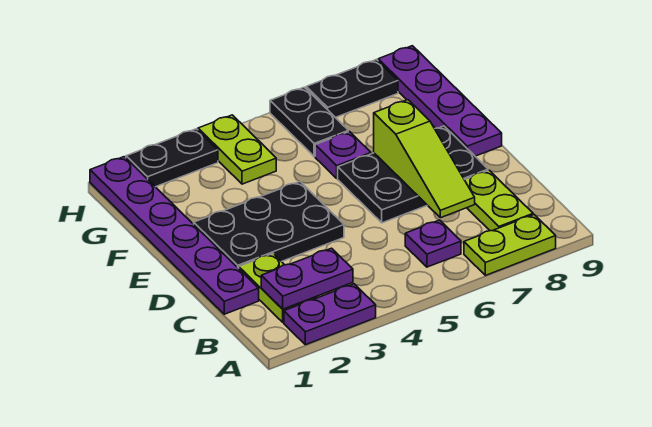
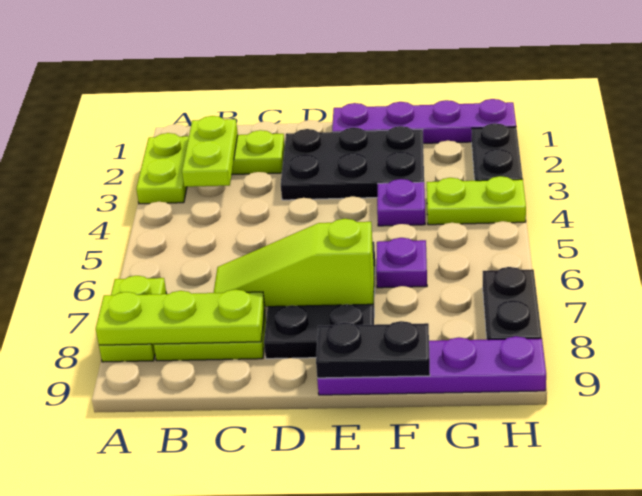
purple 1x2 plate [284,284,376,345] -> lime 1x2 plate [136,133,189,204]
none -> lime 1x3 plate [96,289,265,345]
purple 1x2 plate [261,248,353,309] -> lime 1x2 plate [182,116,238,187]
purple 1x1 plate [405,220,461,267] -> purple 1x1 plate moved to [377,179,425,226]
purple 1x6 plate [90,157,259,314] -> purple 1x4 plate [332,99,516,143]
black 2x3 plate [194,181,344,269] -> black 2x3 plate turned to [281,126,424,200]
black 1x2 plate [270,87,348,156] -> black 1x2 plate moved to [316,321,430,378]

